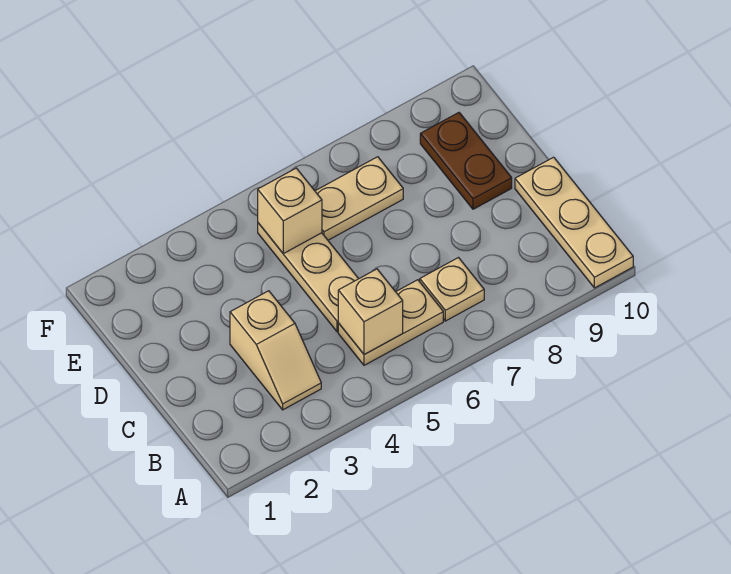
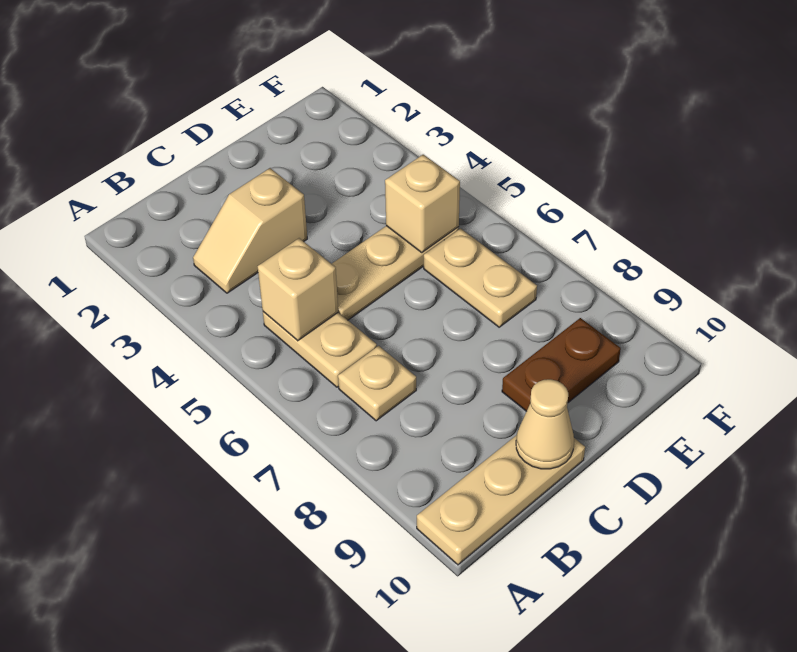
none -> tan 1x1 cone [516,379,574,469]

